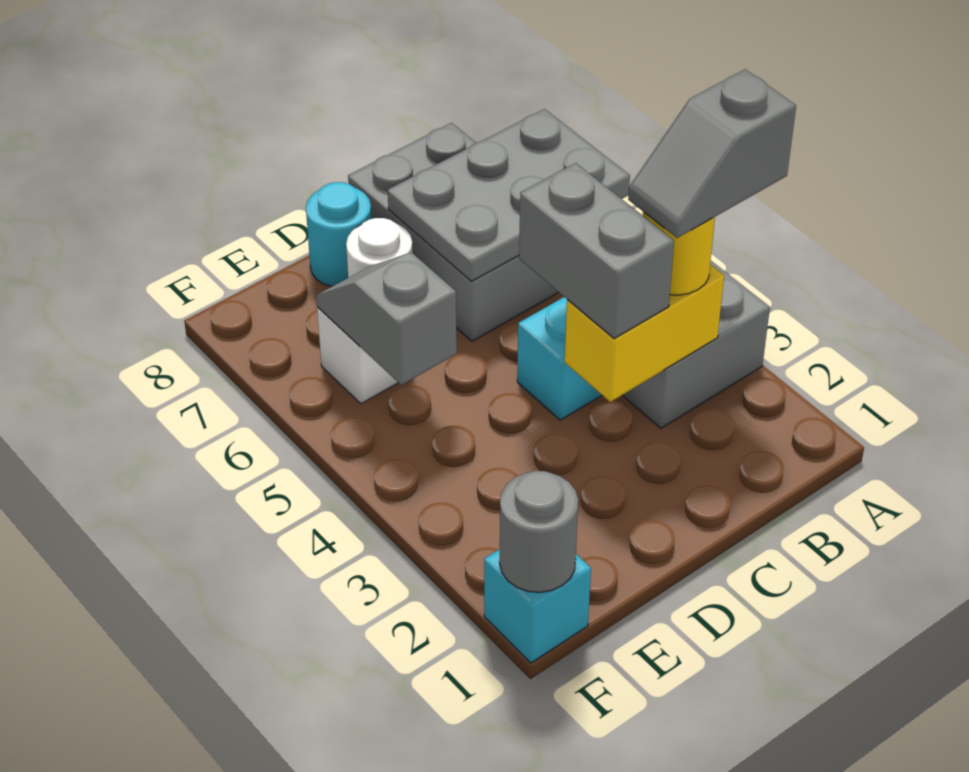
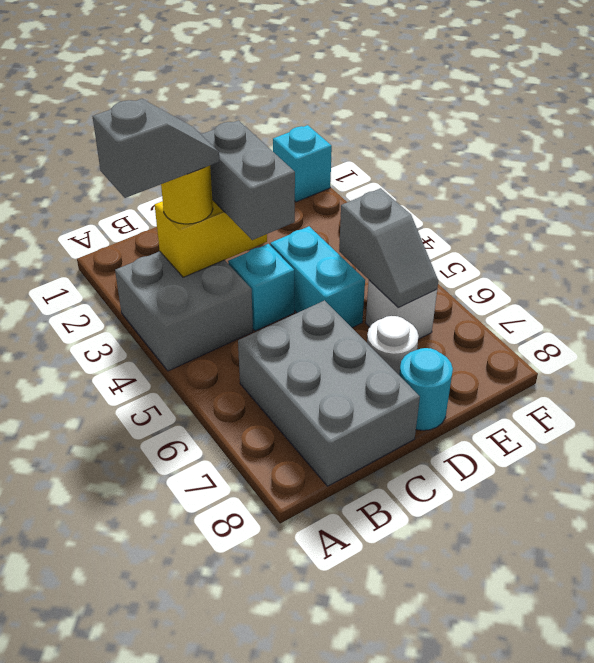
grey 2x3 plate [388,109,630,281] -> none
none -> cyan 1x2 brick [270,226,365,327]
grey 1x1 round brick [500,471,578,592] -> none

